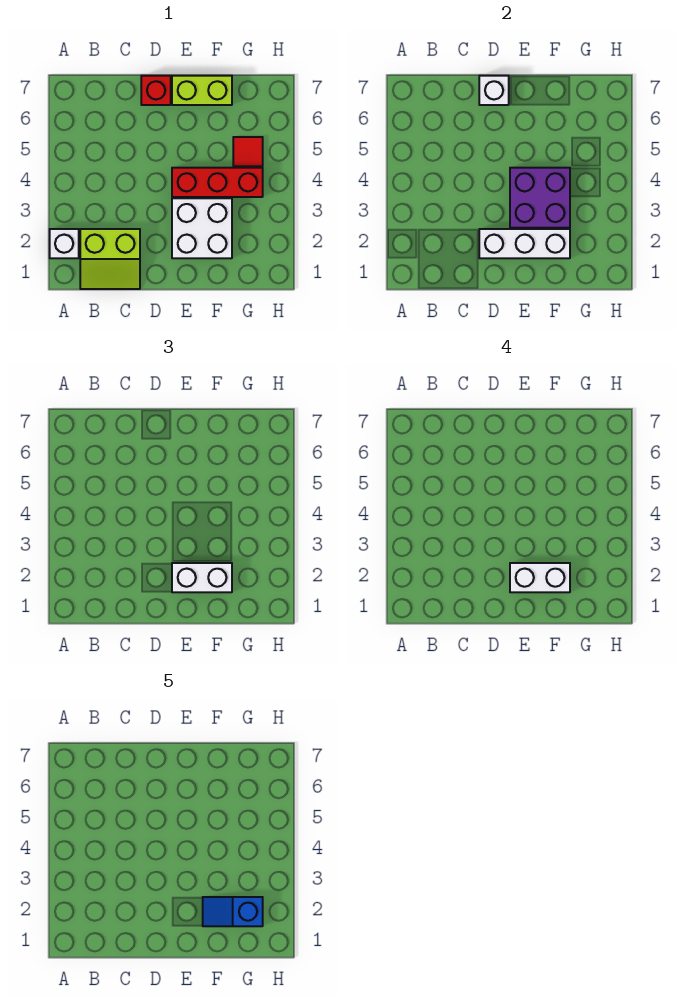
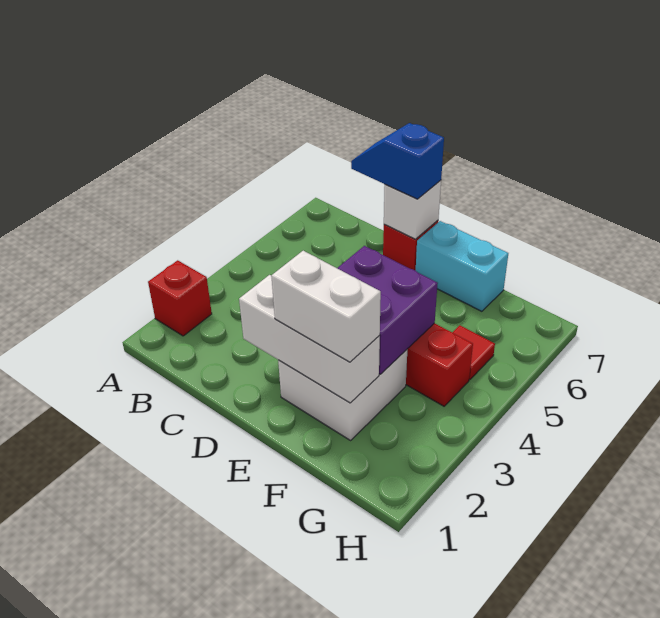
white 1x1 brick [50,229,79,258] -> red 1x1 brick [148,260,212,336]
lime 2x2 slope [80,229,140,289] -> none
white 1x2 brick [510,563,570,592] -> none
lime 1x2 brick [172,76,232,105] -> cyan 1x2 brick [416,221,508,311]
blue 1x2 slope [203,897,263,926] -> blue 1x2 slope moved to [351,123,444,199]

